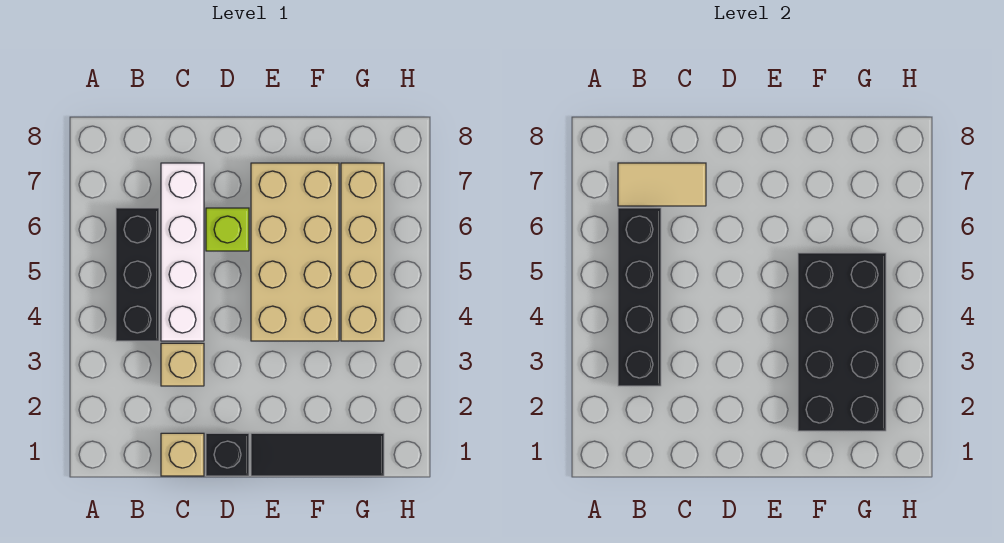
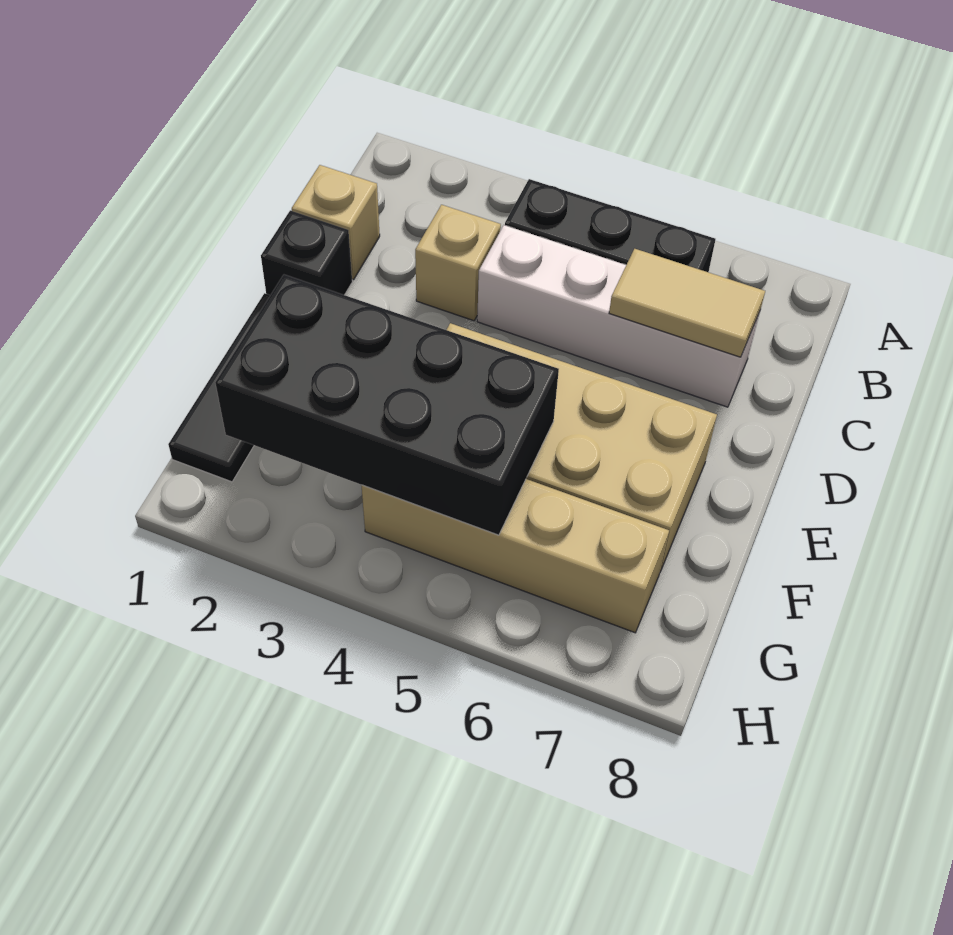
black 1x4 brick [618,208,661,386] -> none
tan 1x2 tile [618,163,706,206] -> tan 1x2 tile turned to [609,249,765,357]
lime 1x1 brick [206,208,249,251] -> none

